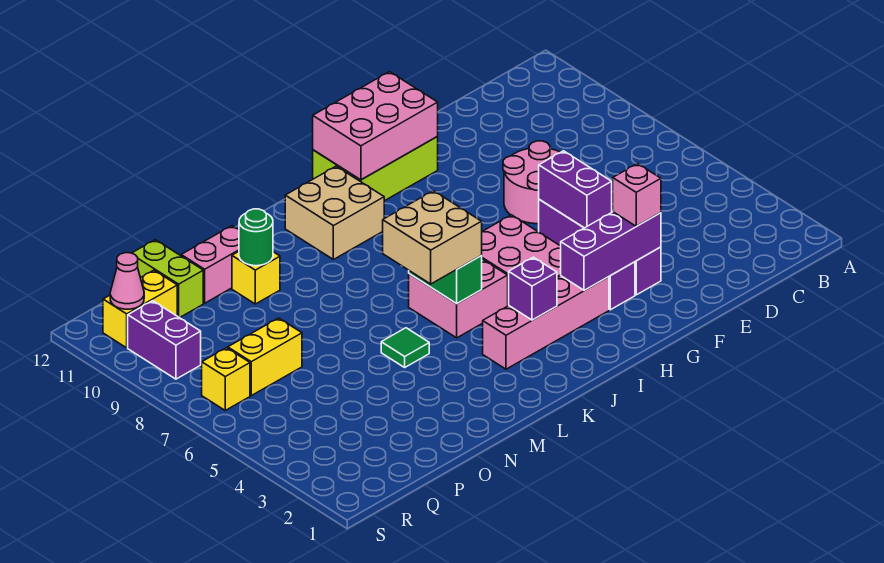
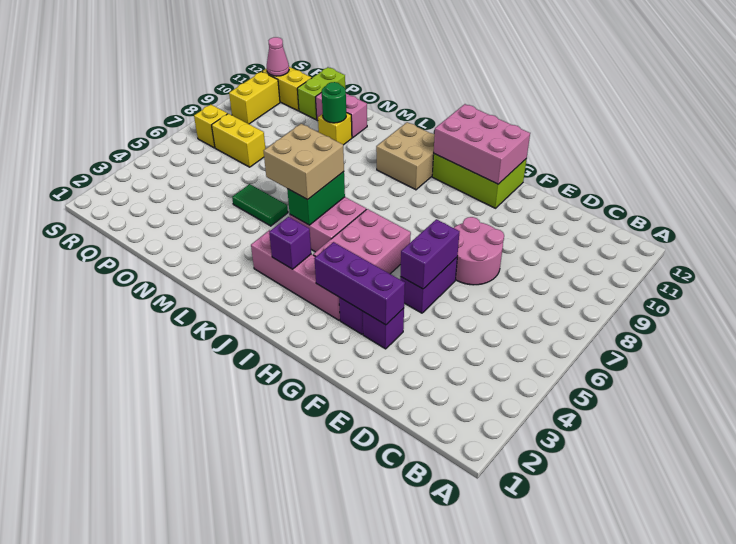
pink 1x1 brick [613,164,661,226] -> none
green 1x1 tile [381,328,429,367] -> green 1x2 tile [232,184,288,226]
purple 1x2 brick [128,301,201,379] -> yellow 1x2 brick [229,72,280,124]

